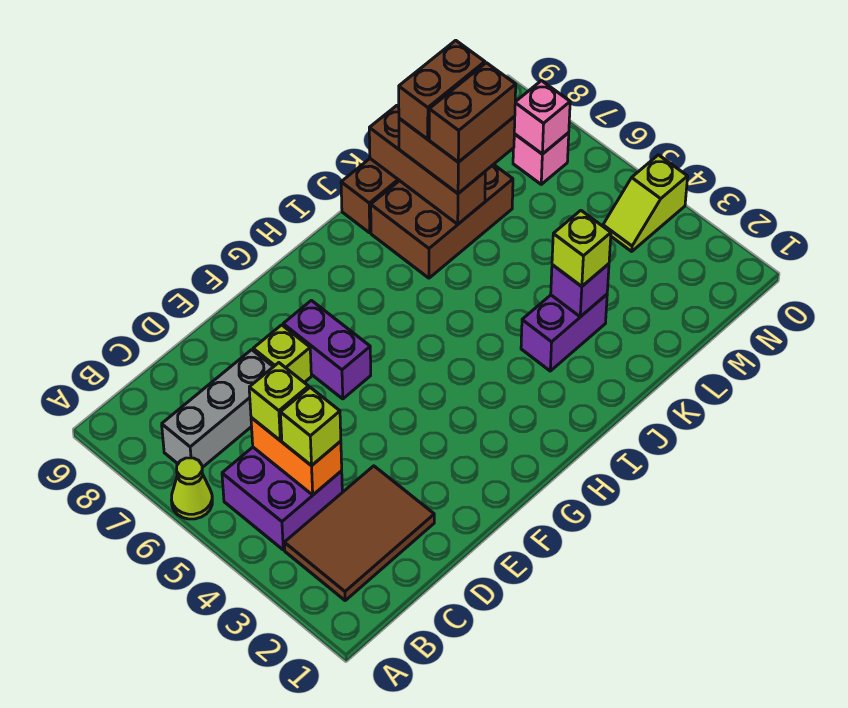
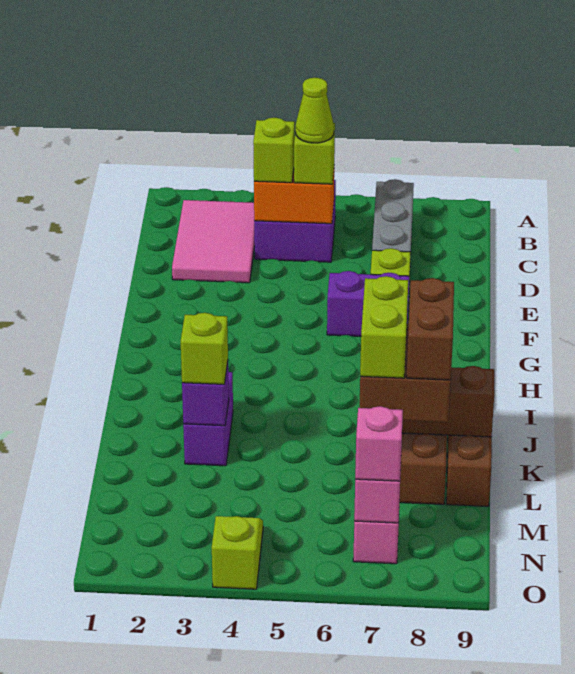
lime 1x1 cone [171,458,212,519] -> lime 1x1 cone moved to [295,78,334,143]
brown 2x3 tile [284,466,434,600] -> pink 2x3 tile [172,200,255,283]
brown 1x2 brick [429,63,516,162] -> lime 1x2 brick [360,276,408,378]
none -> pink 1x1 brick [355,406,403,481]

